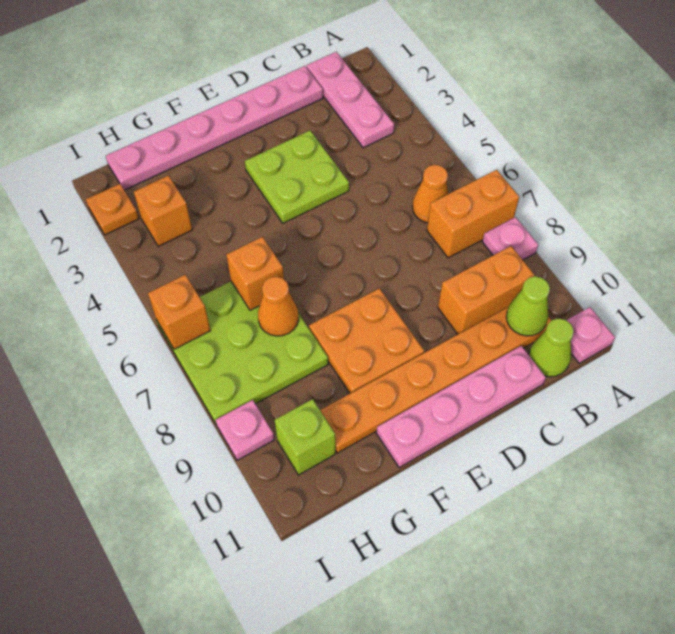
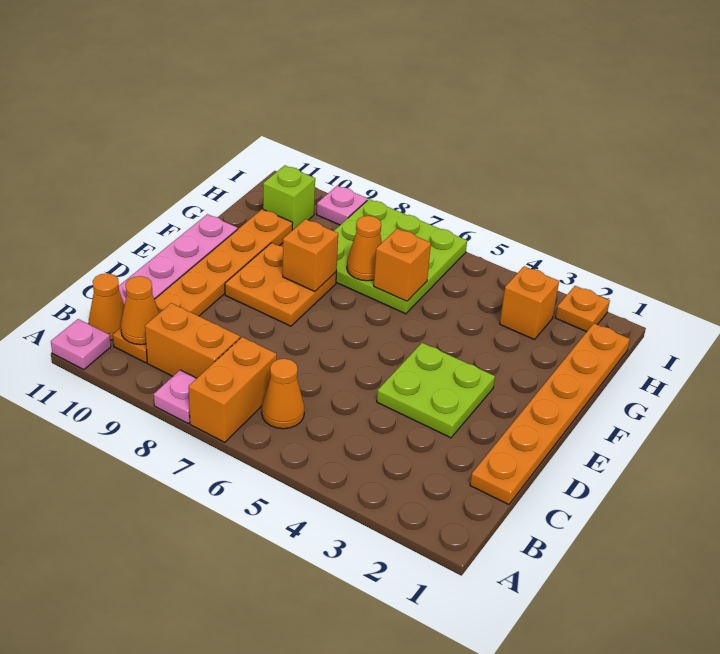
pink 1x3 plate [307,52,394,148] -> none
orange 1x2 brick [438,246,535,334] -> orange 1x2 brick turned to [145,303,240,378]
lime 1x1 cone [506,276,550,336] -> orange 1x1 cone [121,276,159,345]
lime 1x1 cone [529,318,574,377] -> orange 1x1 cone [89,273,124,340]
pink 1x6 plate [106,66,323,190] -> orange 1x6 plate [470,323,630,505]
orange 1x1 brick [148,275,211,349] -> orange 1x1 brick moved to [283,219,338,292]

